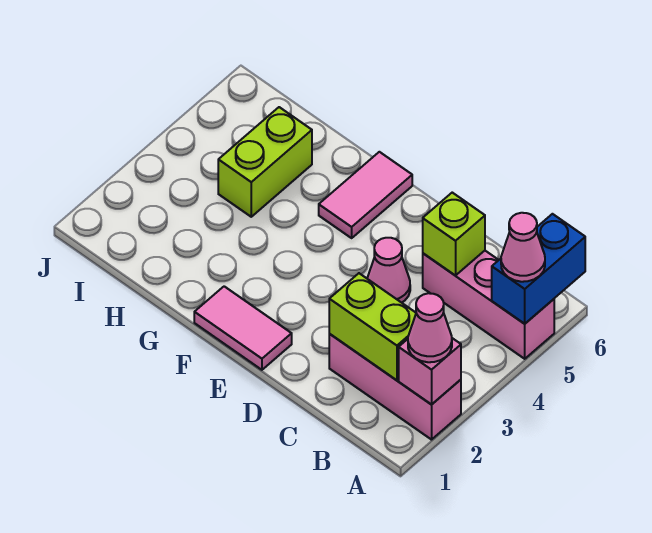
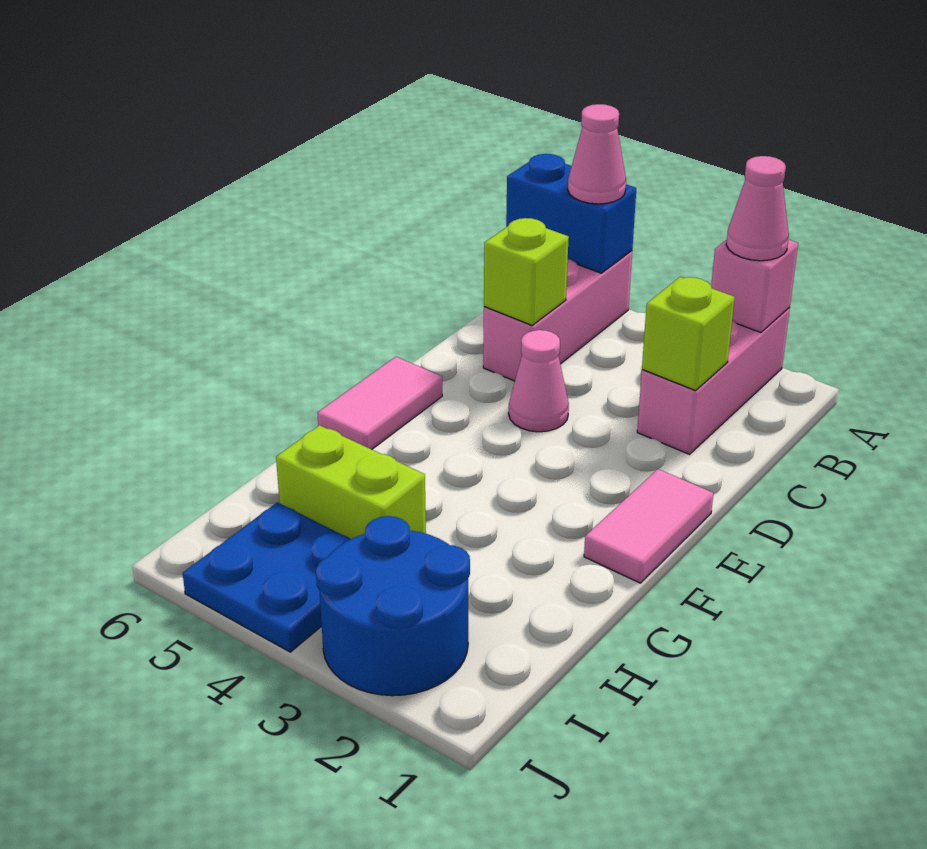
lime 1x2 brick [329,273,416,380] -> lime 1x1 brick [642,277,735,391]
pink 1x2 tile [319,152,412,238] -> pink 1x2 tile turned to [317,357,442,449]
none -> blue 2x2 round brick [316,516,470,696]
none -> blue 2x2 plate [183,502,351,652]

